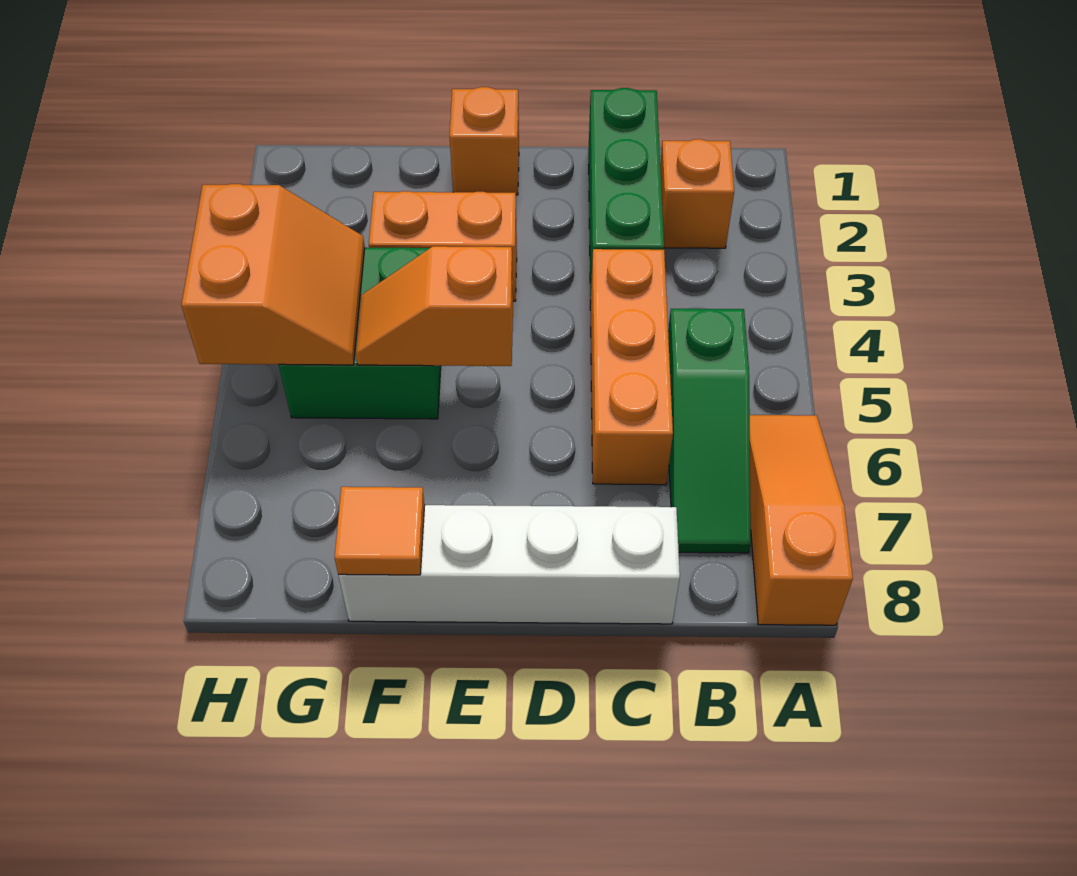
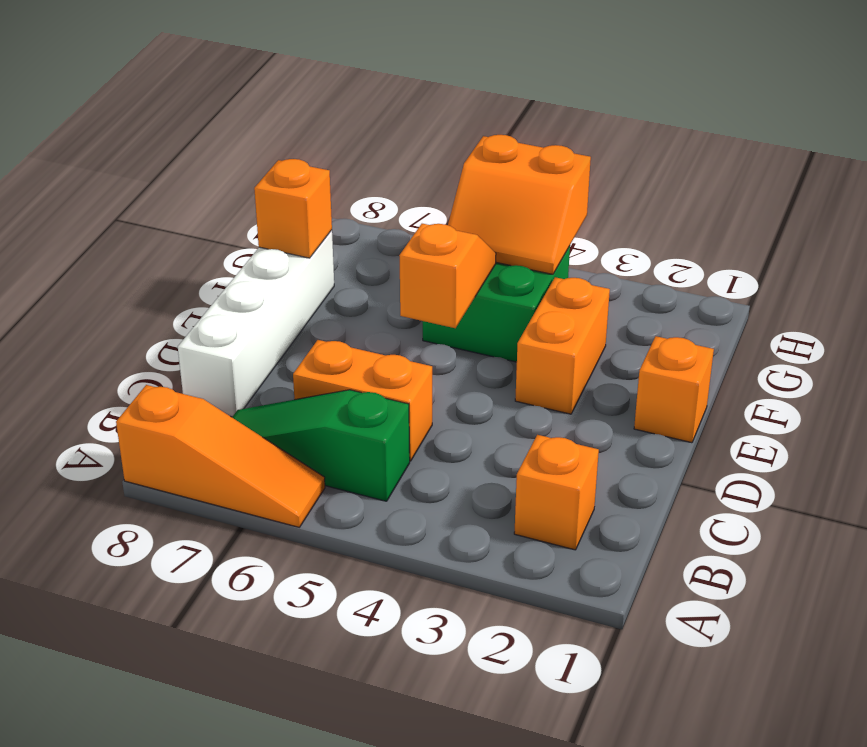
green 1x3 brick [589,88,664,302] -> none
orange 1x3 brick [590,249,673,485] -> orange 1x2 brick [293,340,432,461]
orange 1x1 tile [335,487,425,575] -> orange 1x1 brick [254,159,332,258]

